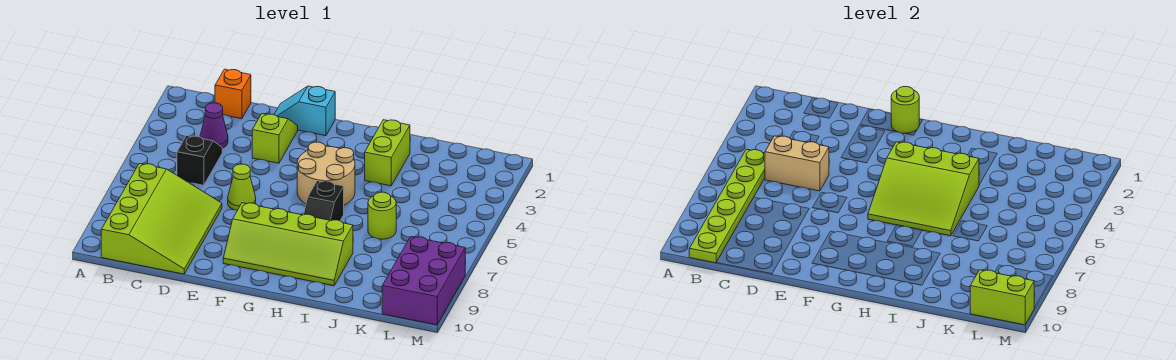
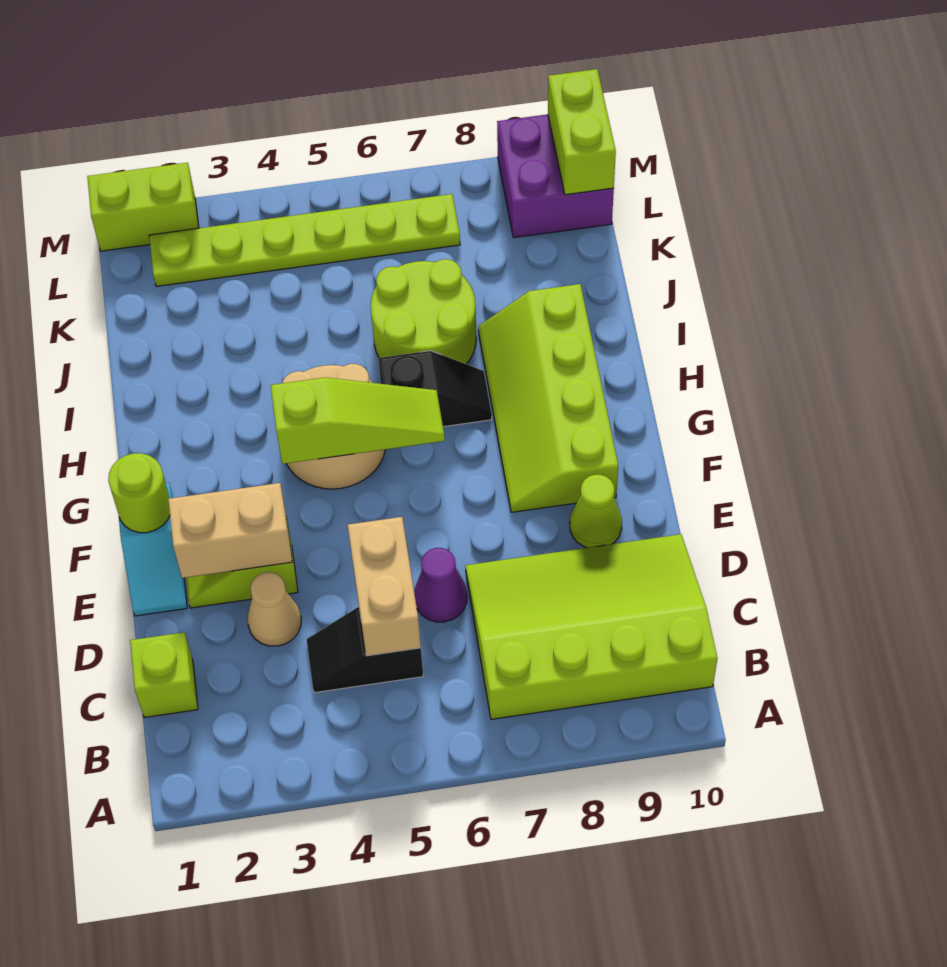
lime 1x6 plate [689,149,765,263] -> lime 1x6 plate moved to [149,194,460,287]
orange 1x1 brick [215,69,251,119] -> lime 1x1 brick [130,632,198,718]
purple 1x1 cone [200,103,228,148] -> purple 1x1 cone moved to [414,548,467,622]
none -> tan 1x1 cone [247,572,301,646]
none -> tan 1x2 brick [168,483,292,578]
lime 1x1 cone [228,164,256,210] -> lime 1x1 cone moved to [570,475,622,548]
lime 2x4 slope [223,203,353,286] -> lime 2x4 slope turned to [478,284,618,512]
lime 3x3 slope [868,142,979,236] -> lime 1x3 slope [270,377,445,464]
lime 1x2 brick [365,120,410,186] -> lime 1x2 brick moved to [87,163,199,251]
lime 1x1 round brick [368,192,396,239] -> lime 2x2 round brick [371,259,476,364]
purple 2x3 brick [382,237,465,325] -> purple 2x2 brick [497,114,614,238]

